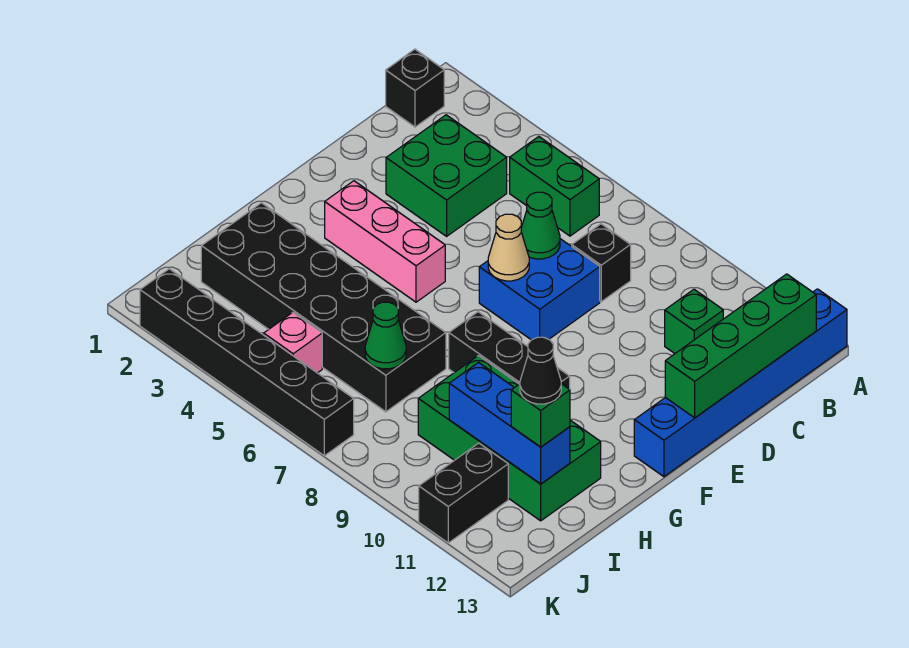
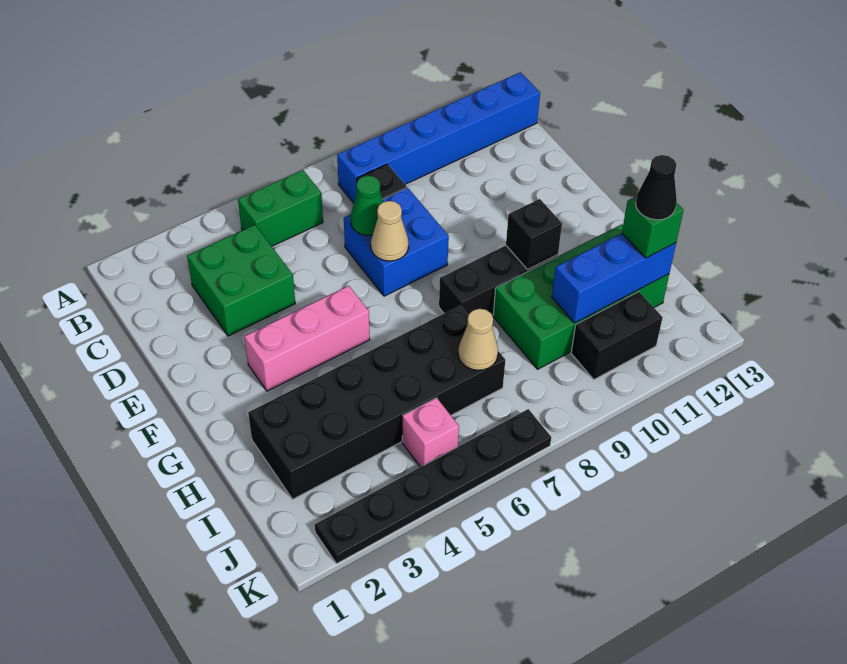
blue 1x6 brick [634,289,847,477] -> blue 1x6 brick turned to [337,72,540,203]
black 1x1 brick [386,49,444,127] -> black 1x1 brick moved to [506,199,562,269]
green 1x4 brick [665,274,816,418] -> none
green 1x1 brick [665,289,723,353] -> none
green 1x1 cone [365,302,406,369] -> tan 1x1 cone [458,309,498,370]
black 1x2 brick [419,443,508,543] -> black 1x2 brick turned to [571,292,663,379]
black 1x6 brick [140,269,354,456] -> black 1x6 plate [315,409,551,563]

